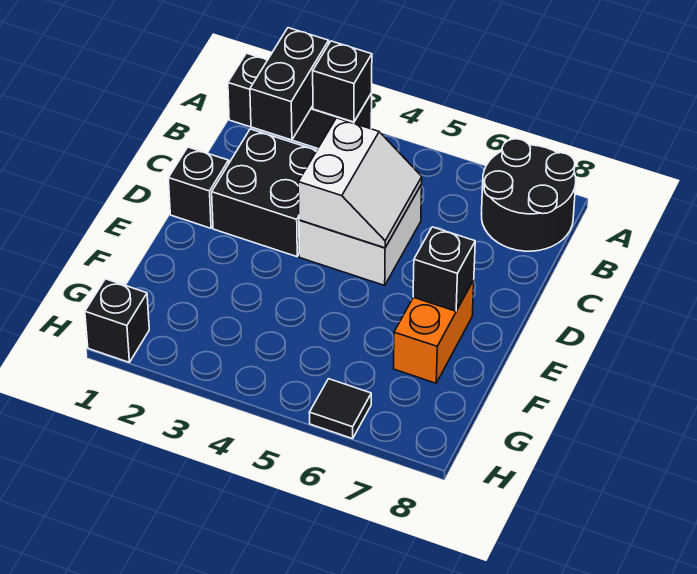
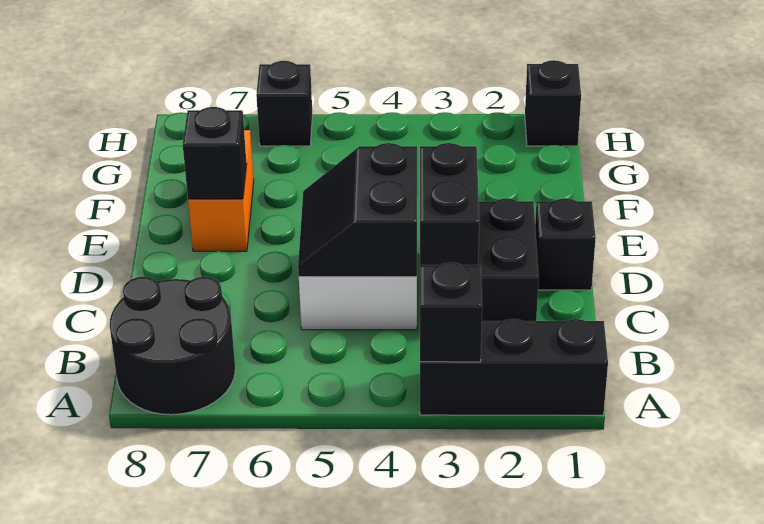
black 1x2 brick [250,28,329,140] -> black 1x2 brick moved to [420,143,479,265]
white 2x2 slope [298,118,422,248] -> black 2x2 slope [298,143,417,277]
black 1x1 tile [309,379,371,439] -> black 1x1 brick [256,61,312,146]

